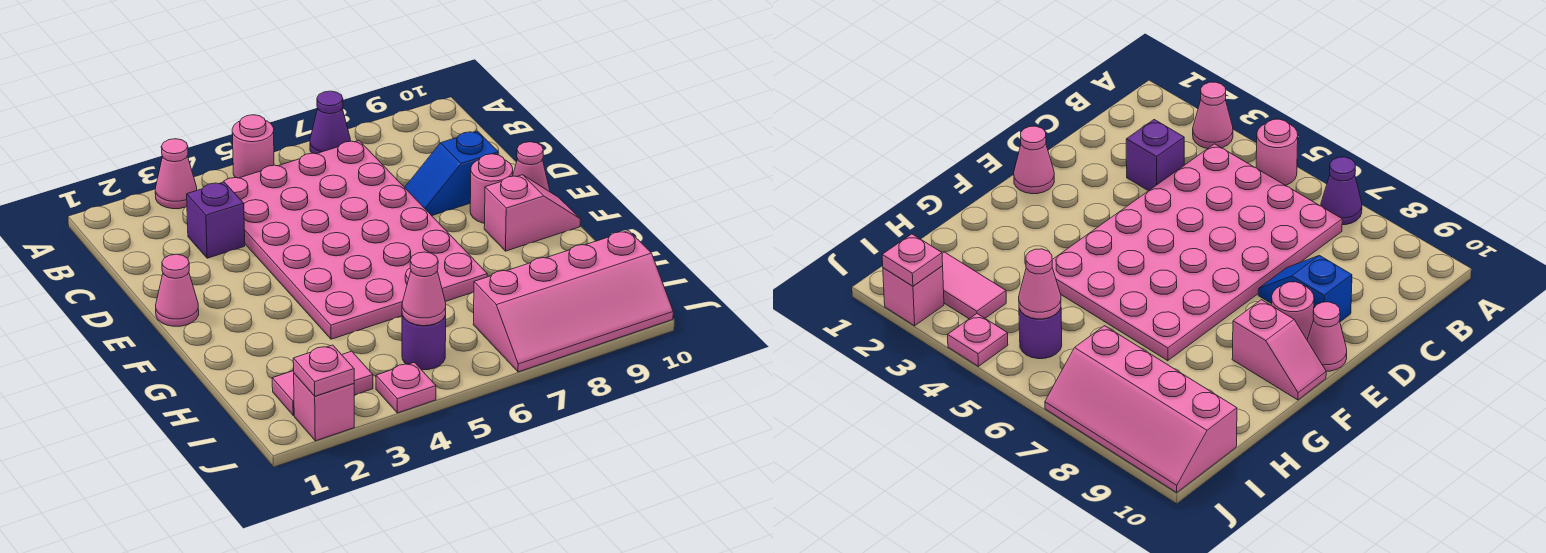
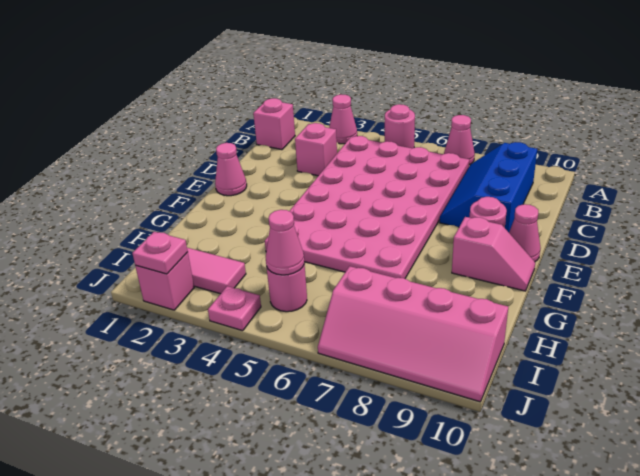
purple 1x1 cone [310,91,351,154] -> pink 1x1 cone [444,115,475,165]
none -> pink 1x1 brick [253,98,295,150]
purple 1x1 brick [187,182,245,258] -> pink 1x1 brick [295,123,337,176]
blue 1x2 slope [405,131,498,216] -> blue 2x3 slope [440,142,537,232]
purple 1x1 round brick [402,315,446,370] -> pink 1x1 round brick [267,263,307,312]

